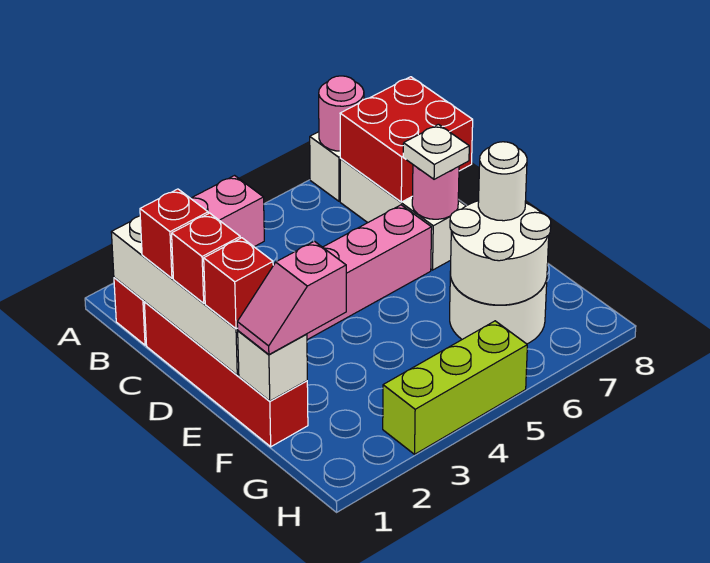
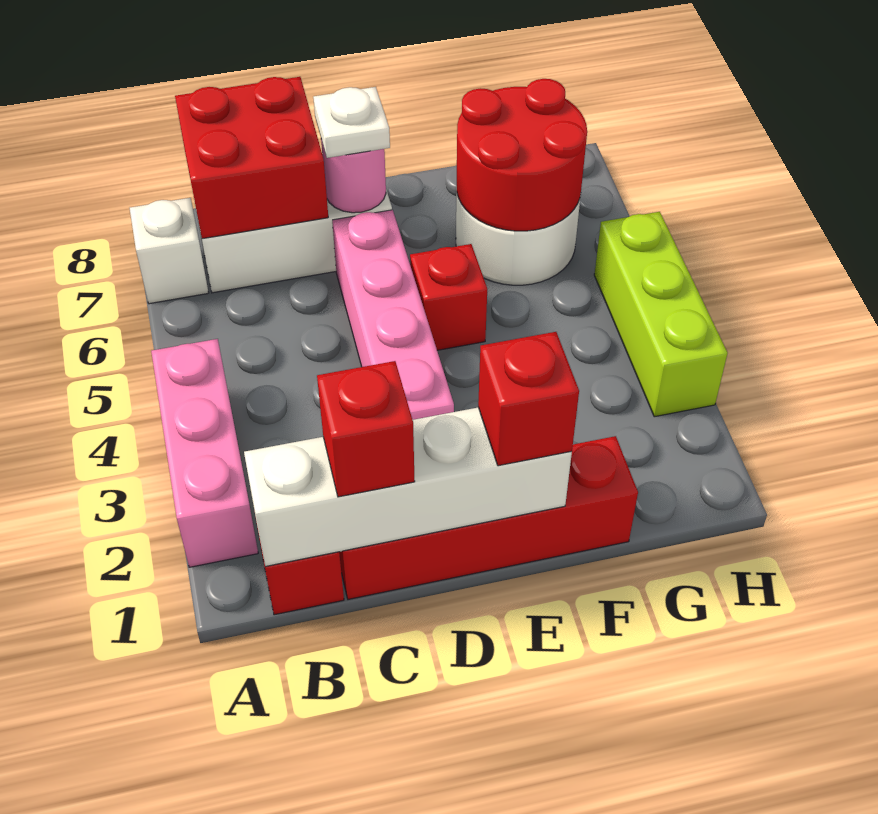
pink 1x1 round brick [319,76,364,151] -> none
red 1x1 brick [172,213,240,303] -> red 1x1 brick moved to [410,244,487,350]
white 1x1 brick [238,331,307,401] -> none
pink 1x2 slope [237,241,346,354] -> none
white 2x2 round brick [450,201,551,305] -> red 2x2 round brick [457,79,587,231]
white 1x1 round brick [478,142,527,221] -> none

